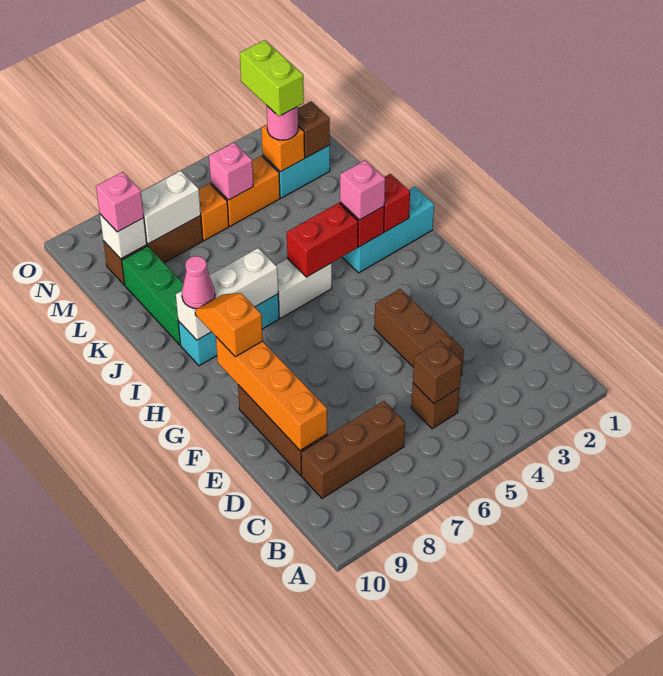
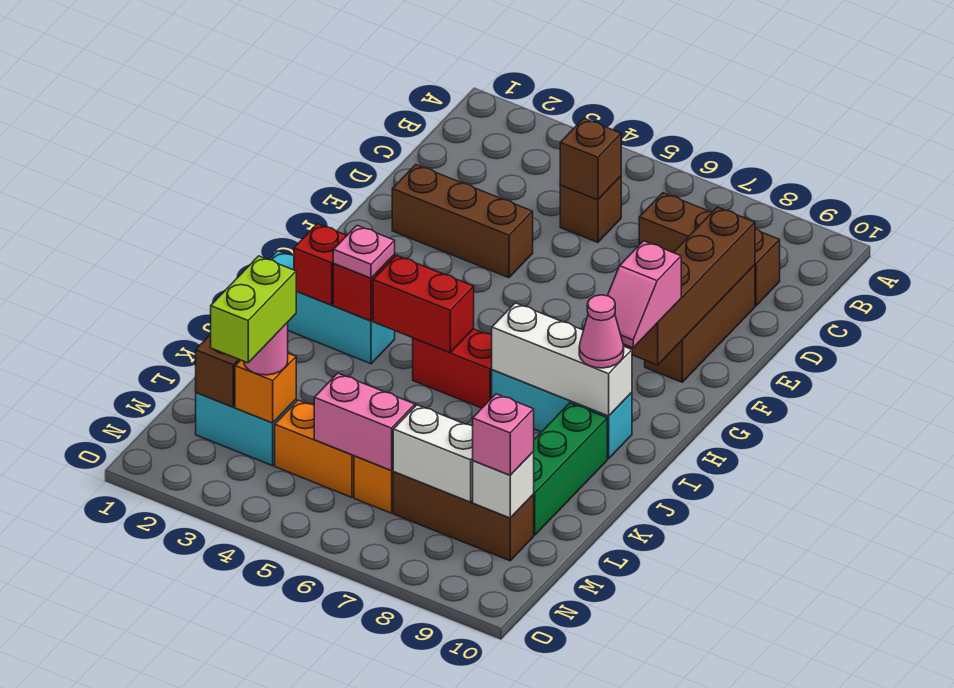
brown 1x3 brick [374,289,464,375] -> brown 1x3 brick turned to [392,165,533,278]
orange 1x4 brick [216,337,327,451] -> brown 1x4 brick [623,207,755,365]
orange 1x2 slope [195,293,263,357] -> pink 1x2 slope [607,241,681,348]
pink 1x1 brick [340,160,385,220] -> pink 1x1 plate [333,225,395,278]
white 1x2 brick [276,259,332,318] -> red 1x2 brick [413,329,492,408]
pink 1x1 brick [209,143,253,200] -> pink 1x2 brick [314,373,415,471]

